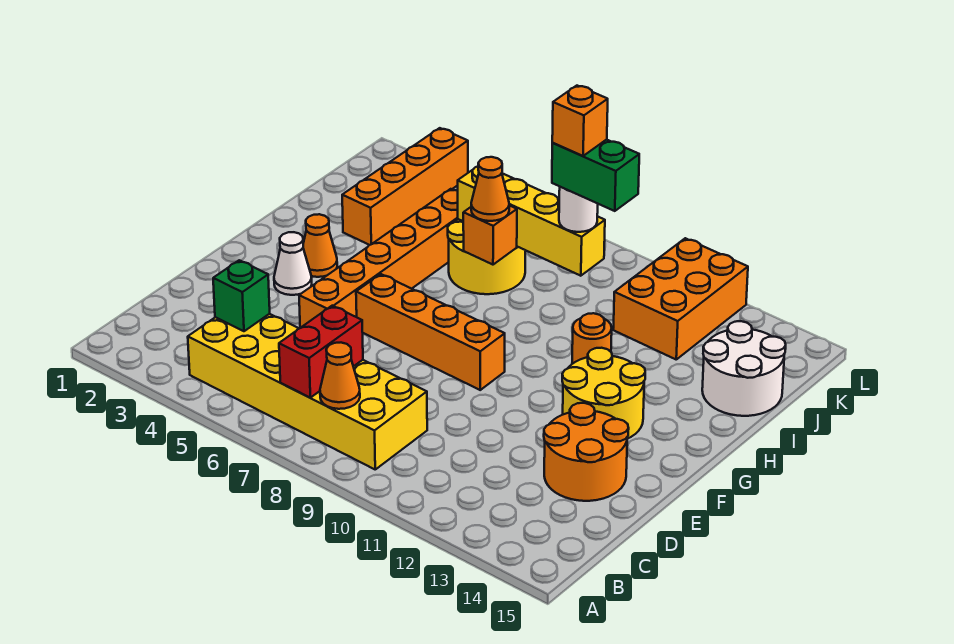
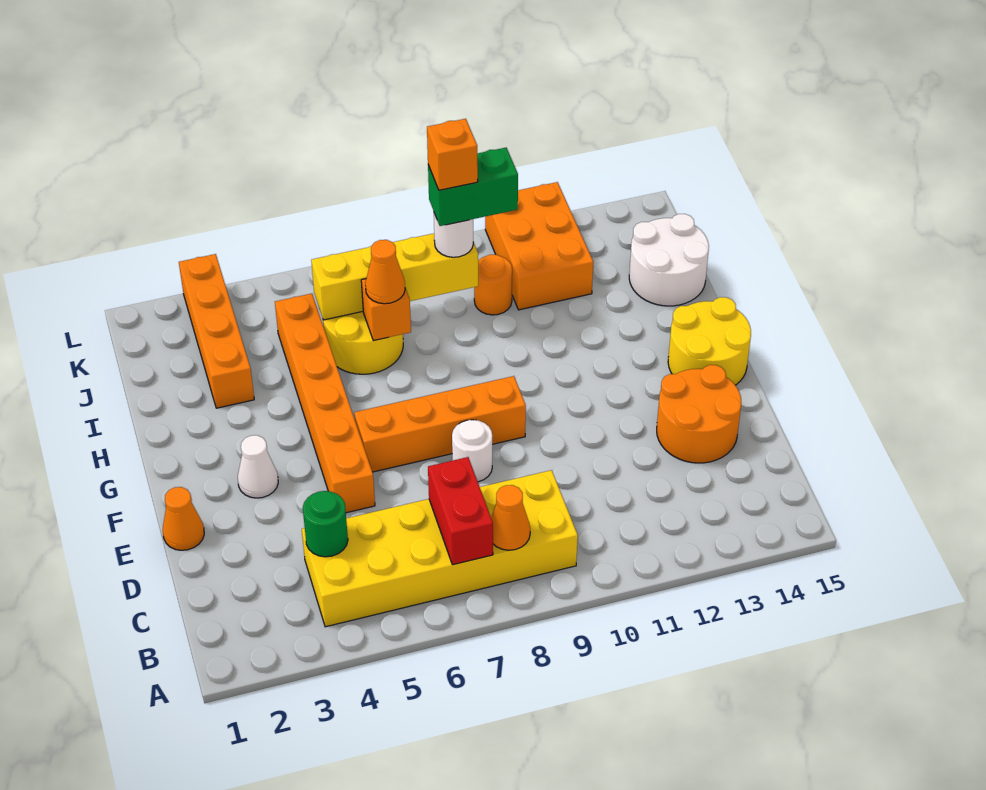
green 1x1 brick [213,260,270,331] -> green 1x1 round brick [303,491,348,557]
none -> white 1x1 round brick [452,420,492,482]
yellow 2x2 round brick [562,348,645,439] -> yellow 2x2 round brick moved to [668,297,751,385]
orange 1x1 cone [303,214,337,277] -> orange 1x1 cone moved to [163,487,204,550]
orange 1x1 round brick [572,313,612,364] -> orange 1x1 round brick moved to [474,254,512,315]

